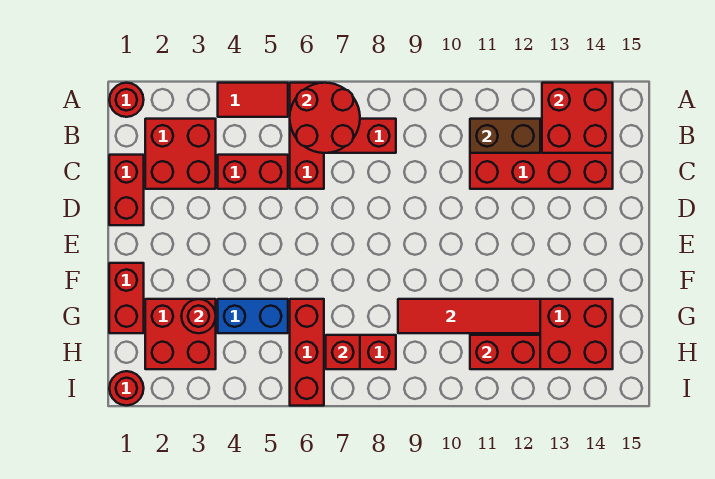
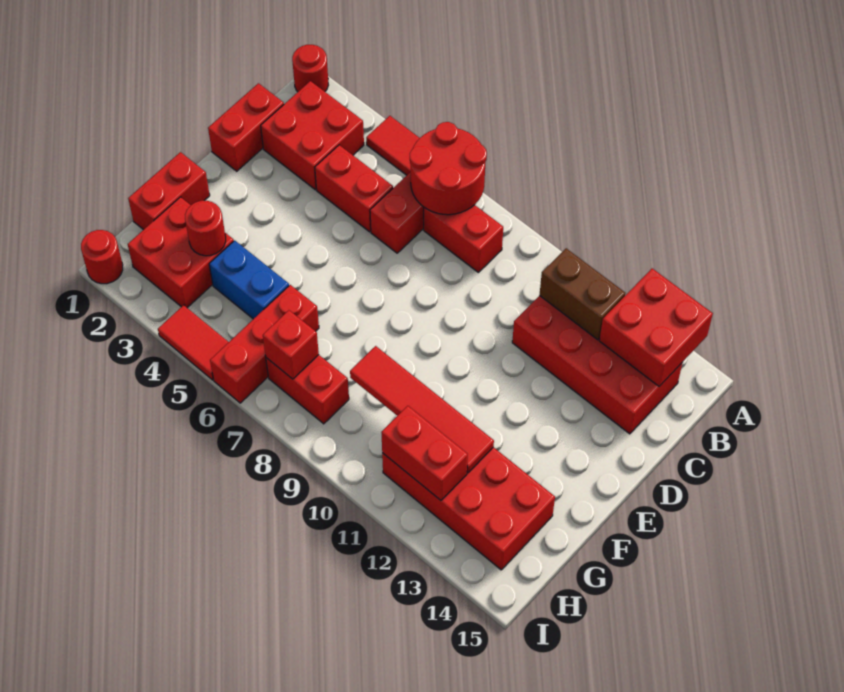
none -> red 1x2 tile [158,305,229,380]

